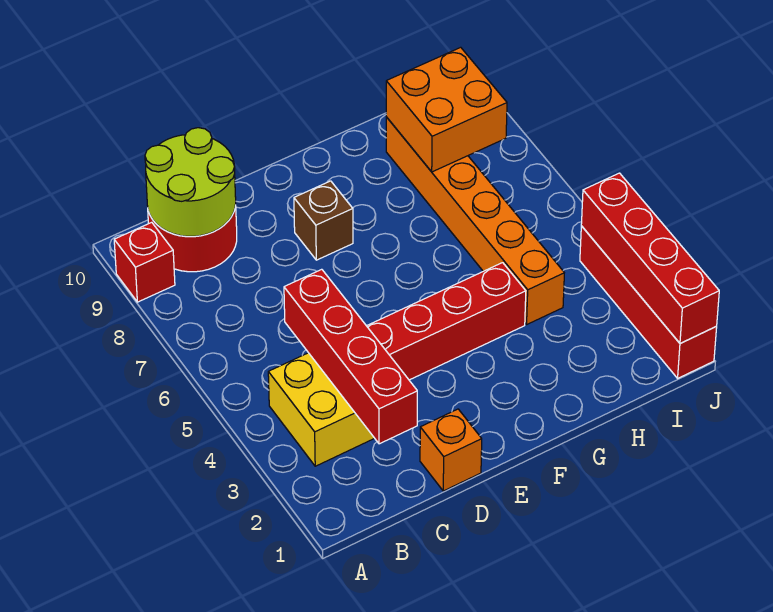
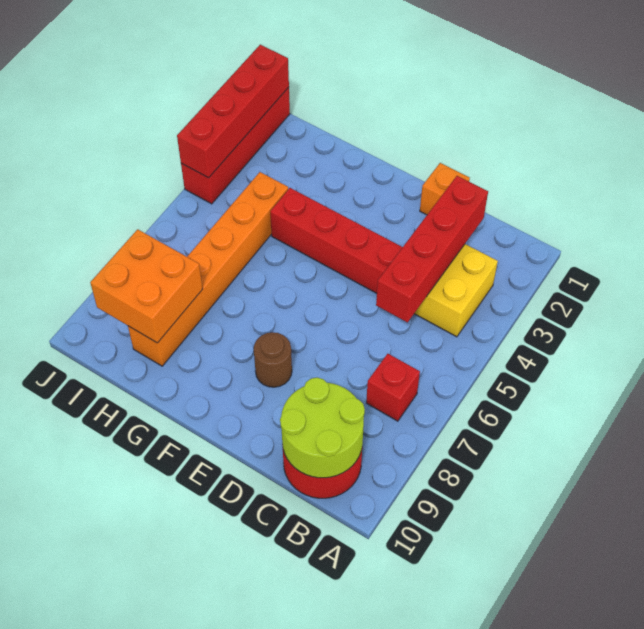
red 1x1 brick [114,222,175,302] -> red 1x1 brick moved to [366,354,420,421]
brown 1x1 brick [294,181,353,260] -> brown 1x1 round brick [254,332,292,387]

